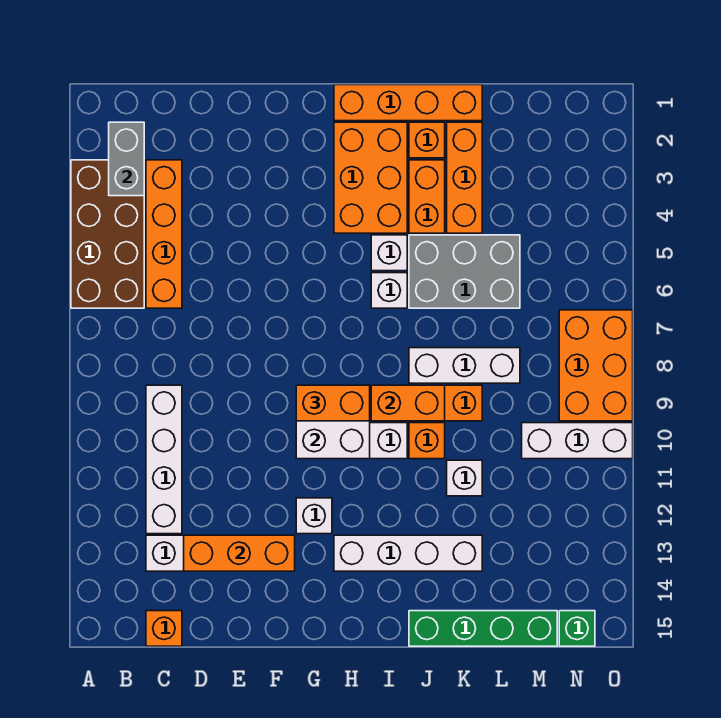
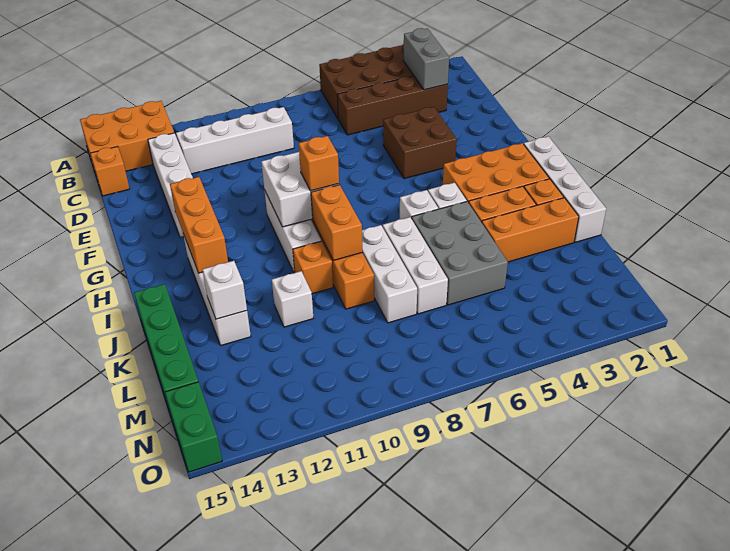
grey 1x2 brick [109,122,144,196] -> grey 1x2 brick turned to [403,28,449,90]
orange 1x4 brick [146,160,182,308] -> brown 1x4 brick [337,76,448,135]
orange 1x3 brick [184,535,295,571] -> orange 1x3 brick moved to [170,177,228,273]
none -> brown 2x2 brick [383,107,457,179]
orange 1x2 brick [296,385,370,421] -> orange 1x1 brick [299,136,339,191]
white 1x1 brick [296,498,332,534] -> white 1x1 brick moved to [202,261,247,319]
orange 1x4 brick [334,85,482,121] -> white 1x4 brick [524,136,606,242]
white 1x3 brick [522,423,633,459] -> white 1x3 brick moved to [383,217,448,314]
orange 2x3 brick [559,310,633,421] -> orange 2x3 brick moved to [80,101,174,174]
green 1x1 brick [559,611,595,646] -> green 1x2 brick [165,382,222,472]

